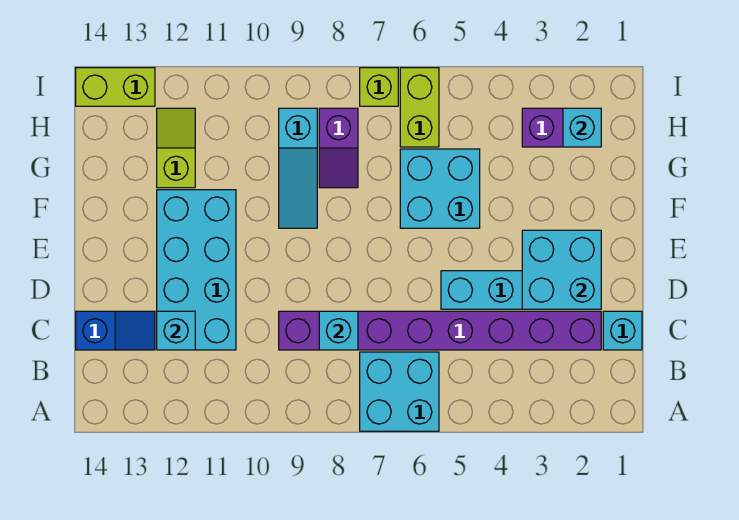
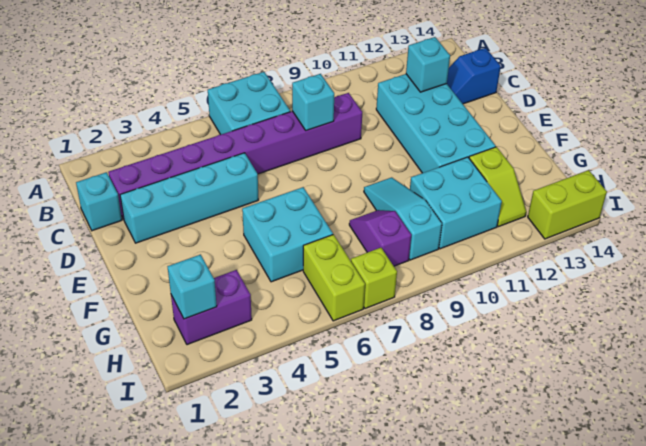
cyan 2x2 brick [522,230,601,309] -> cyan 2x2 brick moved to [410,157,502,249]

